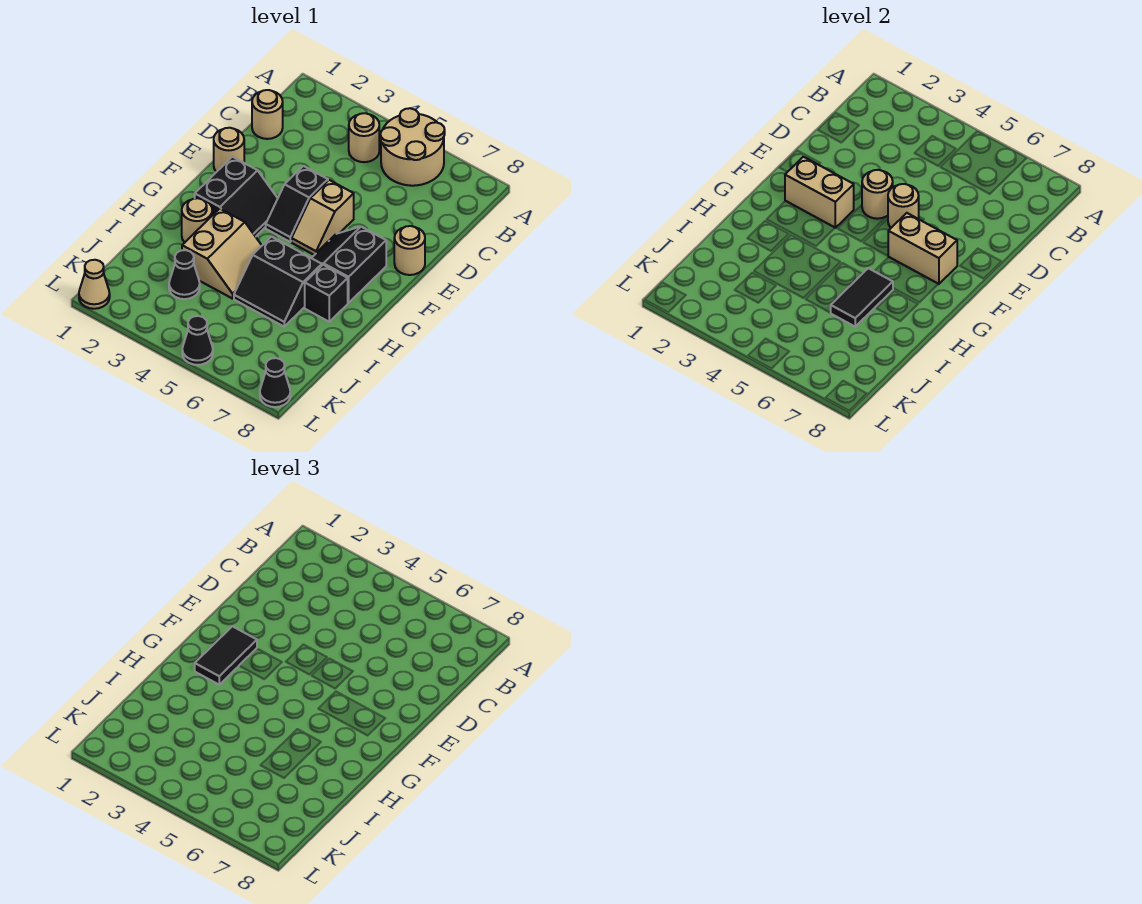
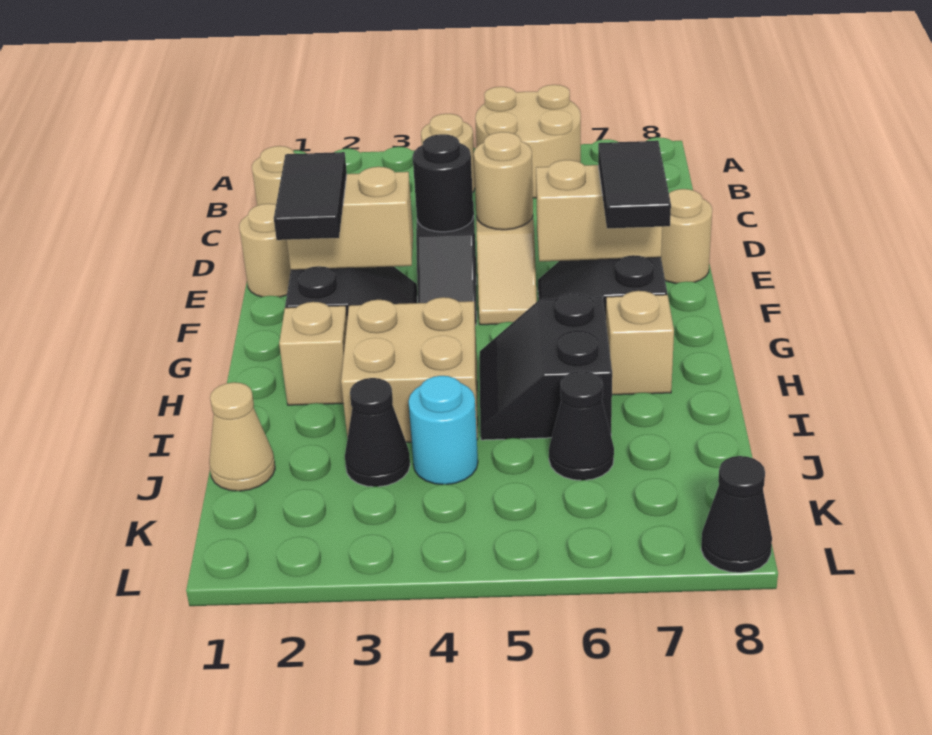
tan 1x1 round brick [862,170,893,219] -> black 1x1 round brick [413,134,474,232]
tan 1x1 round brick [182,198,212,243] -> tan 1x1 brick [279,302,347,405]
tan 2x2 slope [182,209,262,299] -> tan 2x2 brick [341,297,478,442]
black 2x2 slope [234,237,322,326] -> black 2x2 slope turned to [480,293,612,440]
black 1x2 tile [831,268,893,326] -> black 1x2 tile moved to [598,141,671,228]
black 1x1 brick [305,265,348,322] -> tan 1x1 brick [606,291,674,395]
none -> cyan 1x1 round brick [409,376,478,485]
tan 1x1 cone [79,260,110,309] -> tan 1x1 cone moved to [209,382,275,491]
black 1x1 cone [182,316,213,365] -> black 1x1 cone moved to [549,371,614,480]

